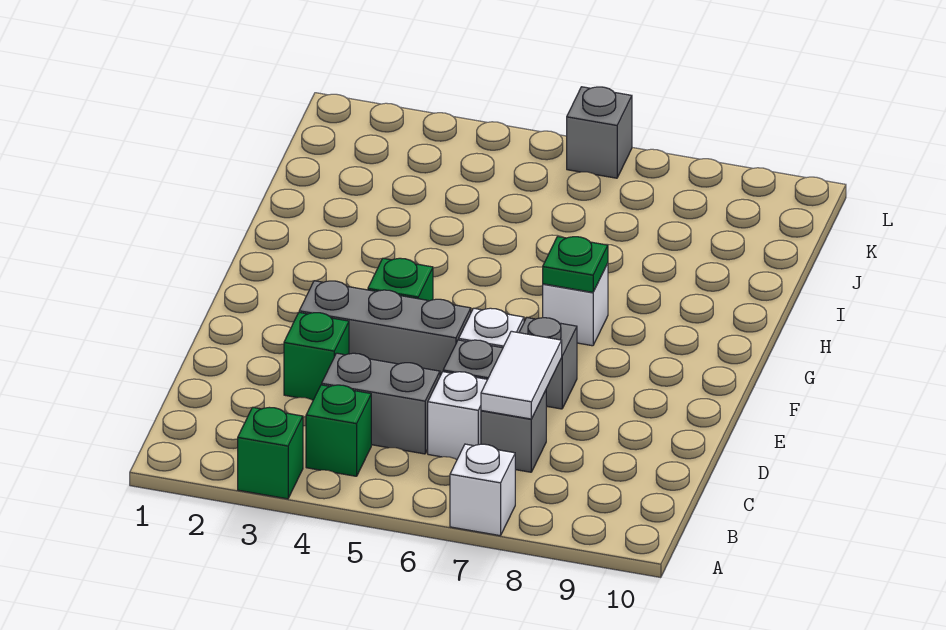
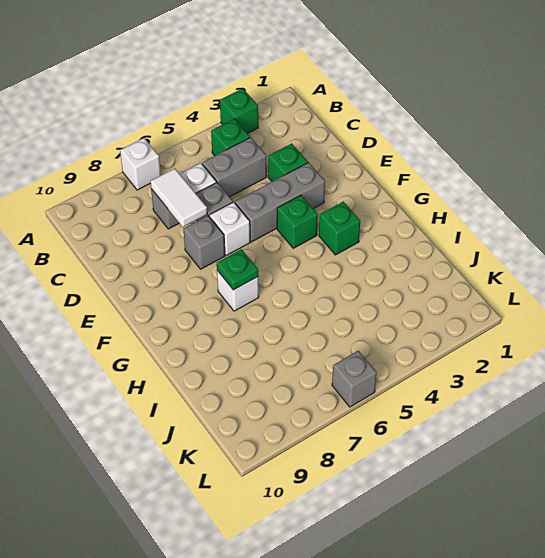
none -> green 1x1 brick [319,202,360,255]

